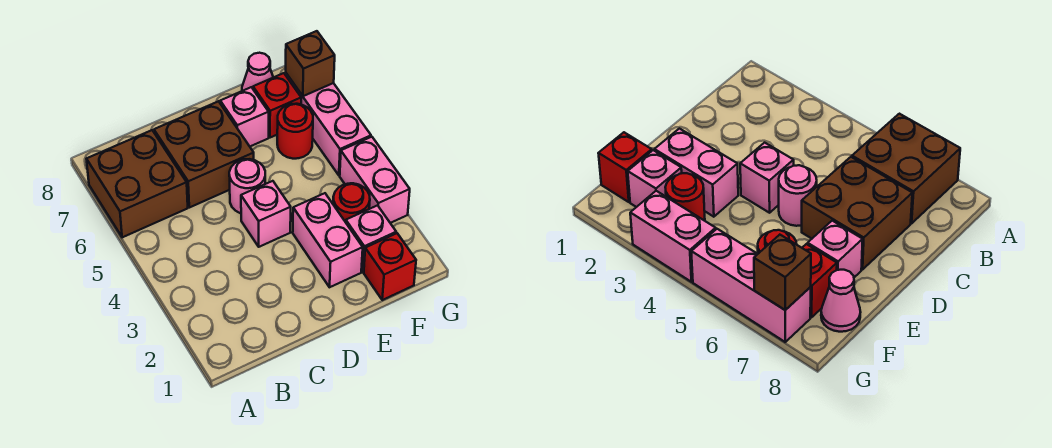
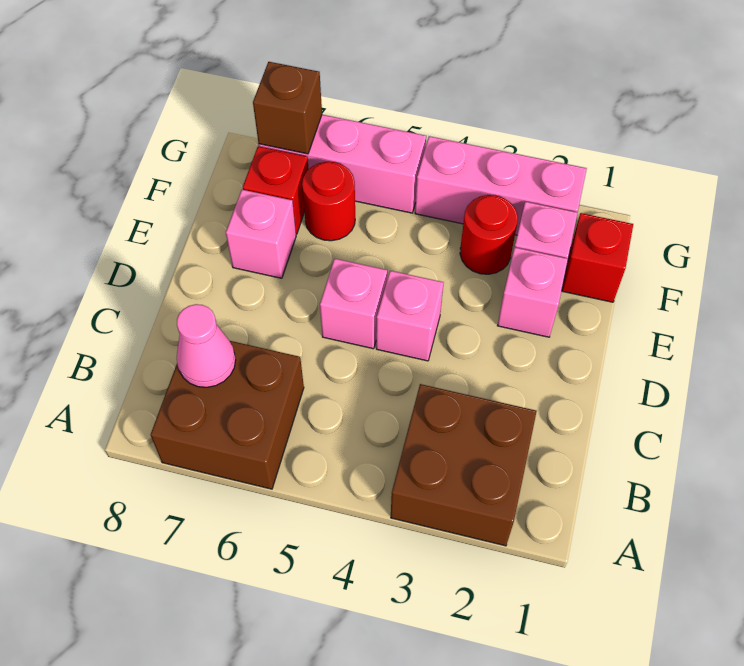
brown 2x2 brick [154,101,254,208] -> brown 2x2 brick moved to [391,384,537,546]
pink 1x1 round brick [229,159,265,213] -> pink 1x1 brick [320,259,387,349]
pink 1x2 brick [293,193,363,287] -> pink 1x1 brick [497,247,568,337]
pink 1x1 cone [242,53,273,91] -> pink 1x1 cone moved to [177,304,236,387]
pink 1x2 brick [340,137,410,223] -> pink 1x3 brick [415,136,587,235]

